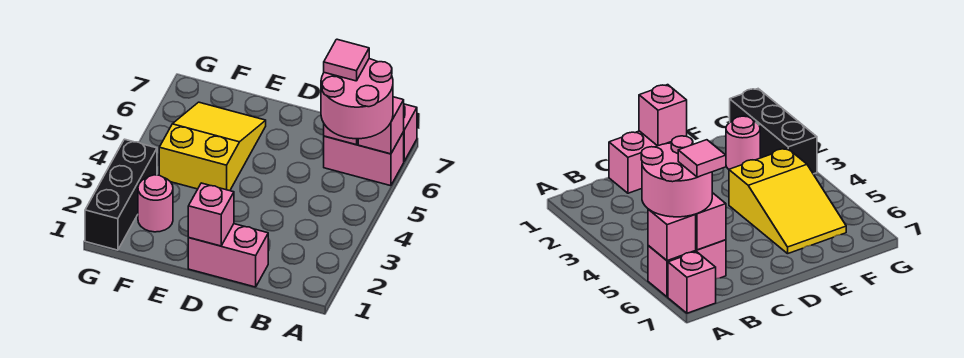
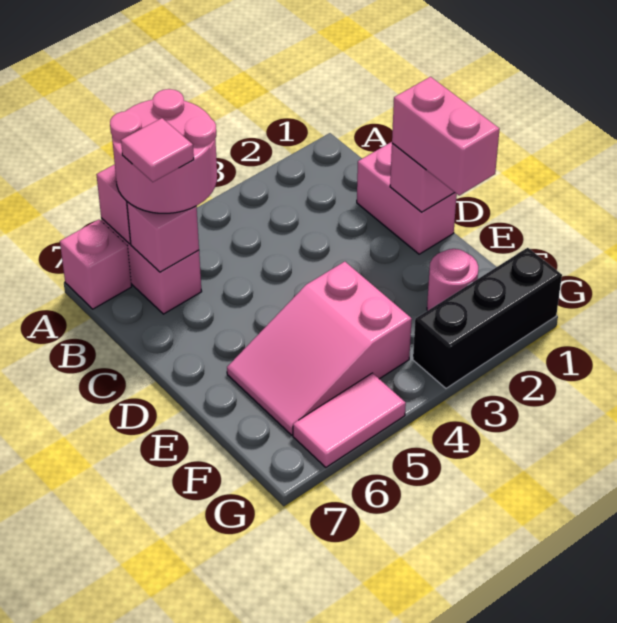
none -> pink 1x2 brick [392,77,500,196]
yellow 2x3 slope [159,102,266,191] -> pink 2x3 slope [227,262,412,435]
none -> pink 1x2 tile [293,373,406,467]

